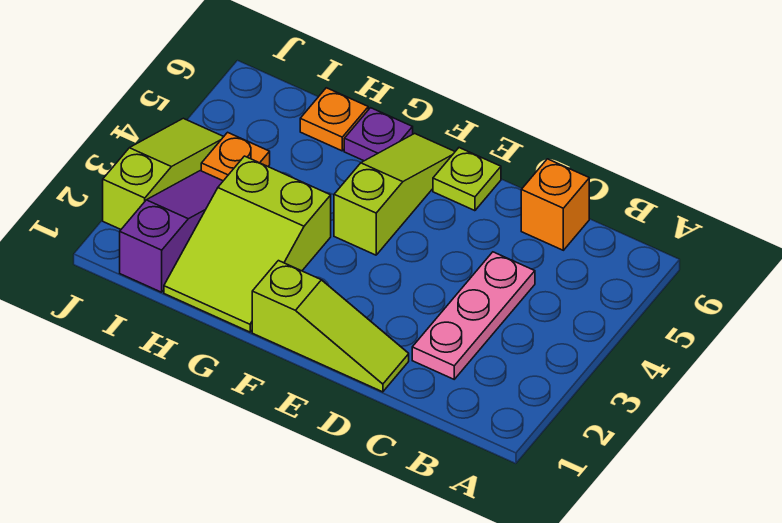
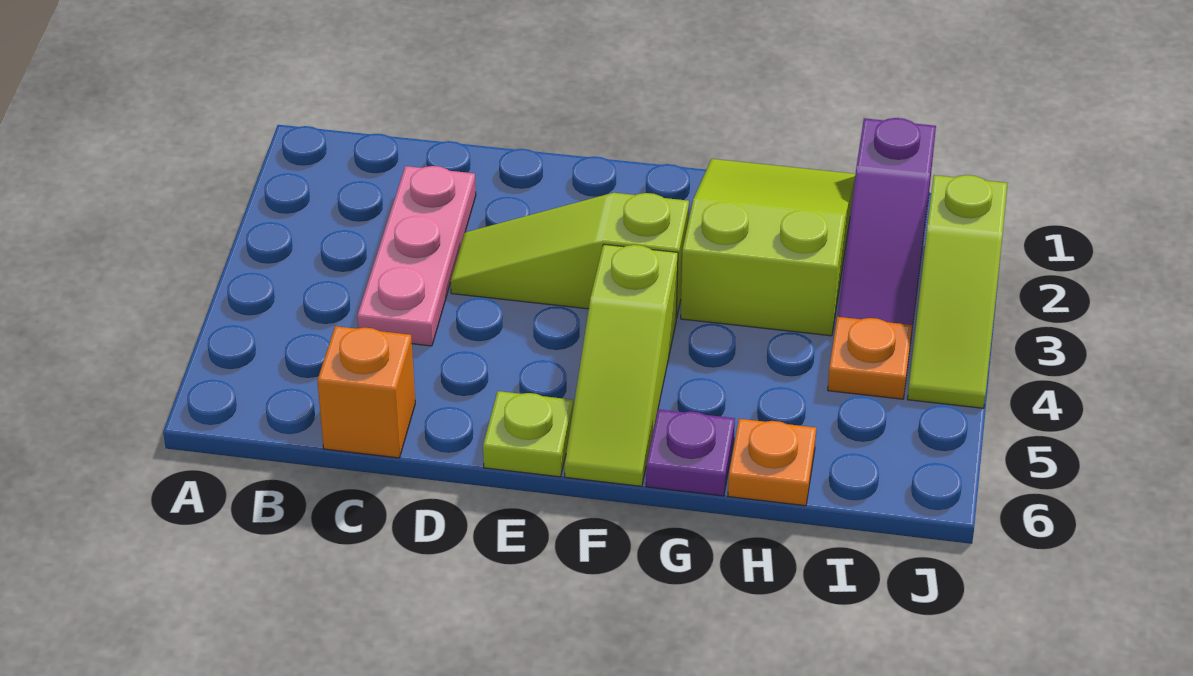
lime 1x3 slope [252,261,409,392] -> lime 1x3 slope moved to [451,193,689,319]

